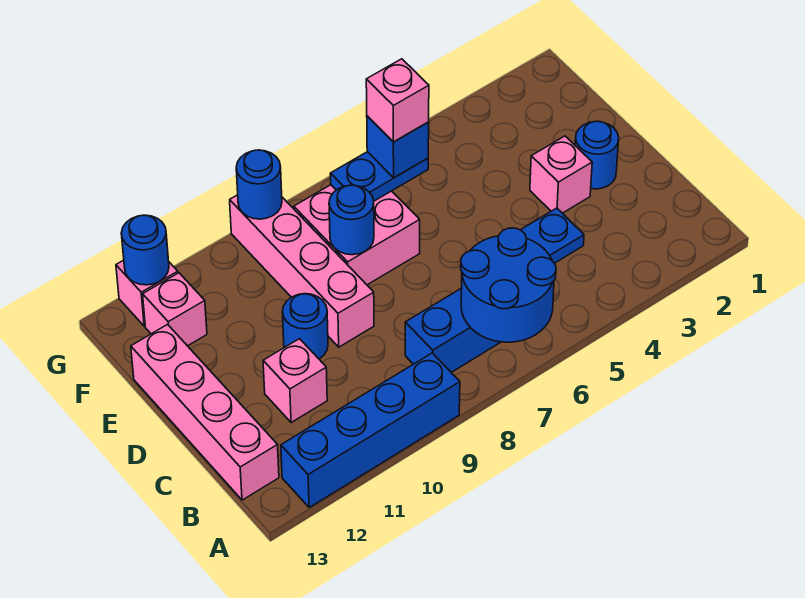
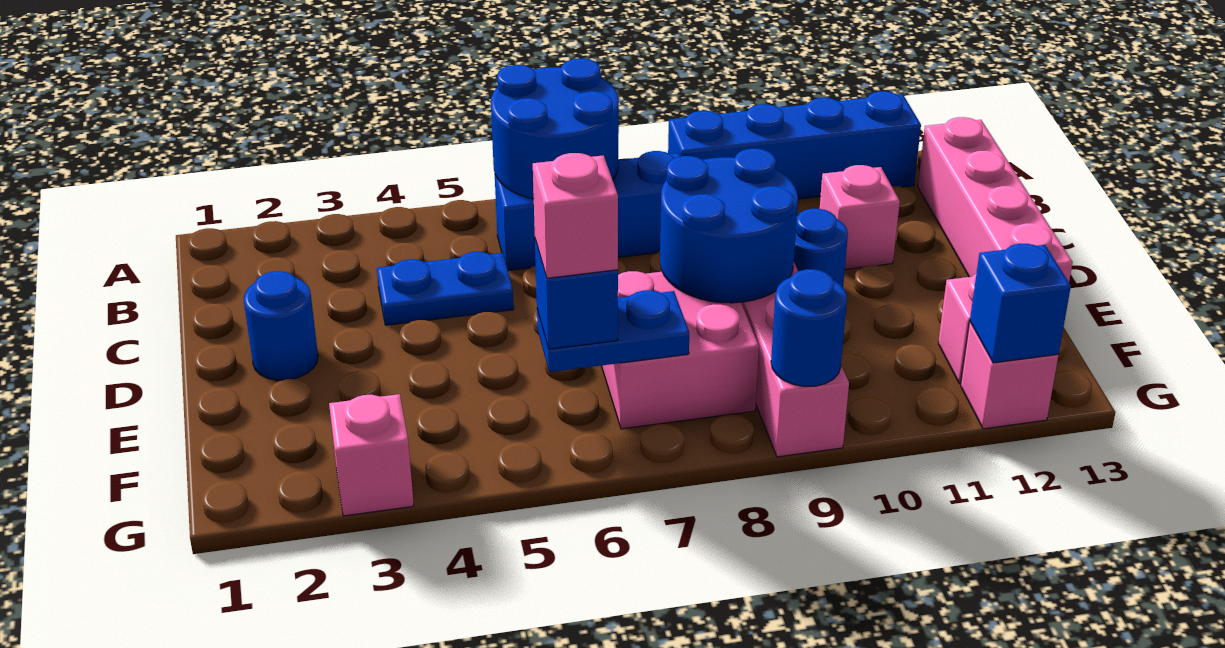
pink 1x1 brick [530,136,592,213] -> pink 1x1 brick moved to [329,394,414,516]
blue 1x1 round brick [329,185,374,255] -> blue 2x2 round brick [660,149,798,303]
blue 1x1 round brick [121,215,169,285] -> blue 1x1 brick [970,244,1071,363]

